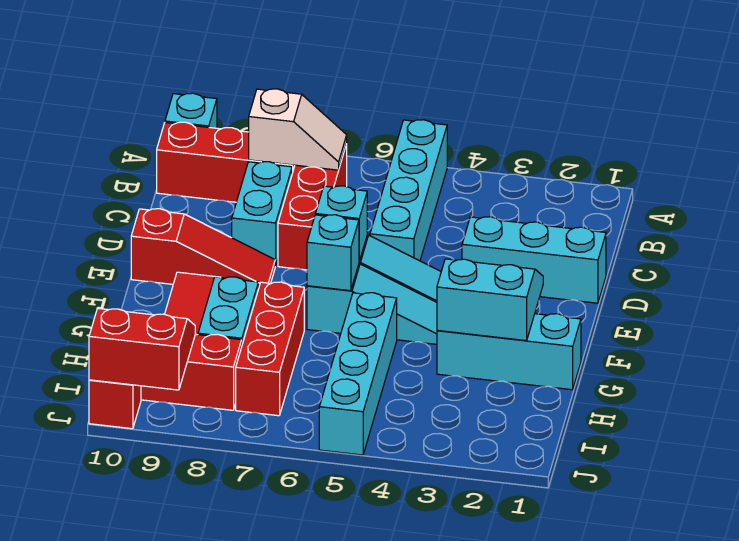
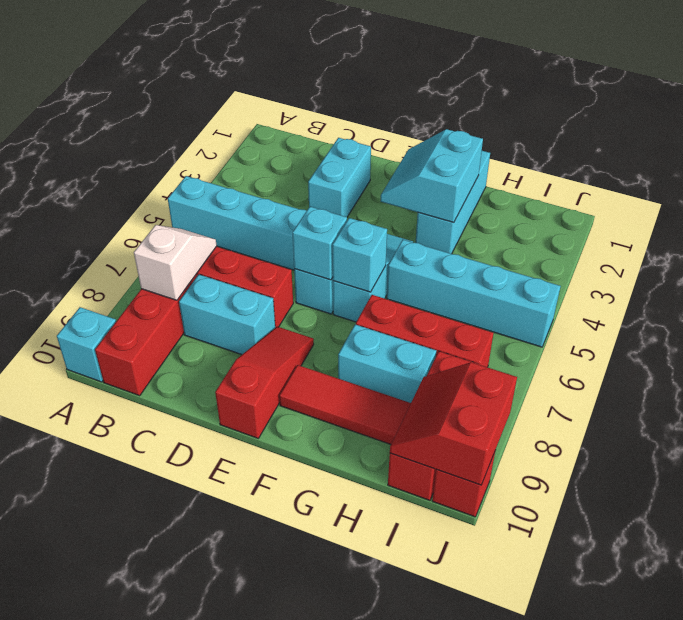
cyan 1x3 brick [462,217,606,303] -> cyan 1x2 brick [308,138,371,217]

